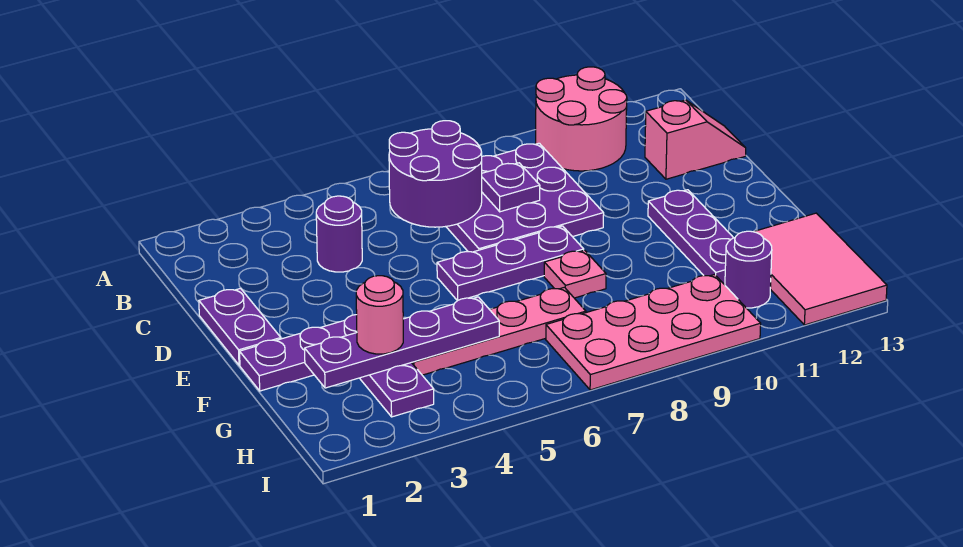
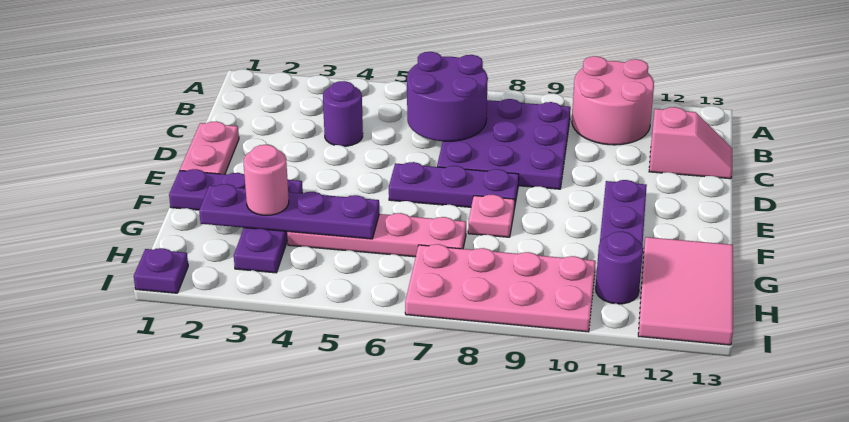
purple 1x1 plate [482,163,540,212] -> purple 1x1 plate moved to [134,248,188,293]
purple 1x2 plate [199,289,281,365] -> pink 1x2 plate [180,121,239,174]

